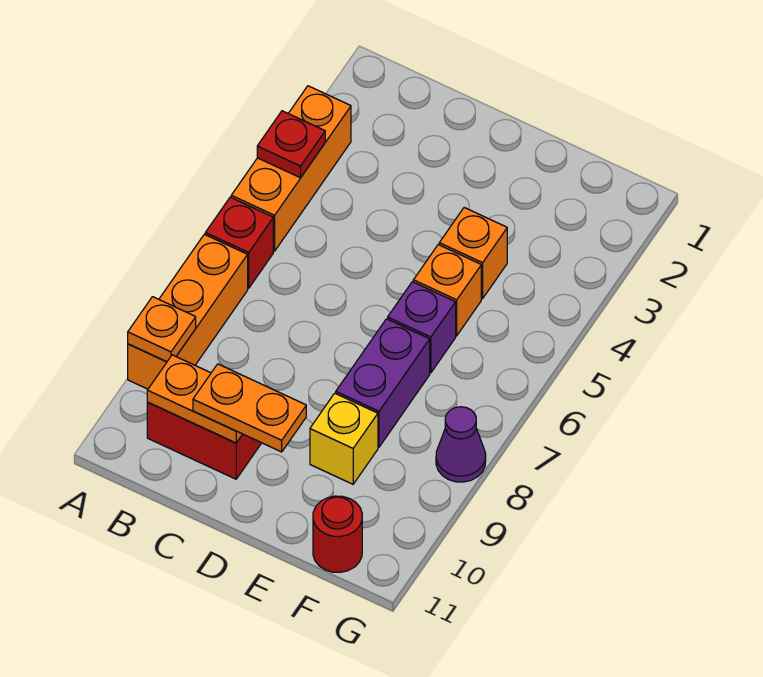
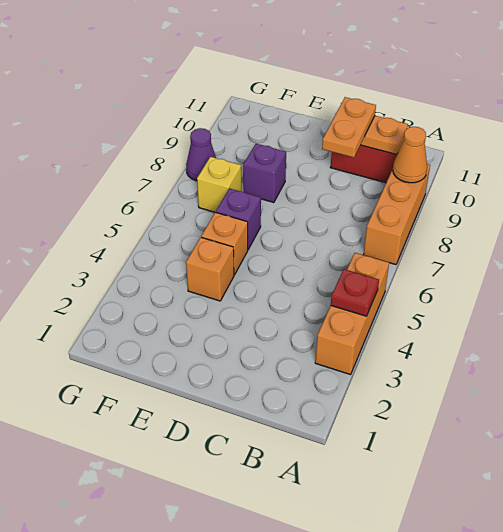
red 1x1 brick [205,197,273,288] -> none
orange 1x1 plate [128,297,196,362] -> orange 1x1 cone [393,127,427,183]
orange 1x2 plate [193,364,306,452] -> orange 1x2 plate turned to [322,97,376,158]
purple 1x2 brick [336,319,430,447] -> purple 1x1 brick [243,144,286,203]
yellow 1x1 brick [310,393,378,484] -> yellow 1x1 brick moved to [197,157,241,212]
red 1x1 round brick [313,496,362,572] -> none

